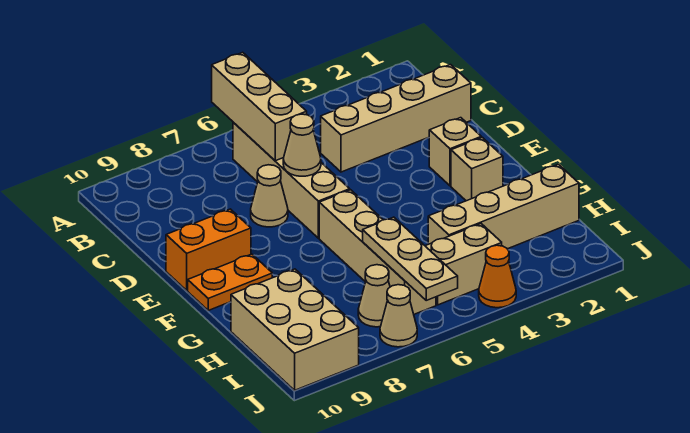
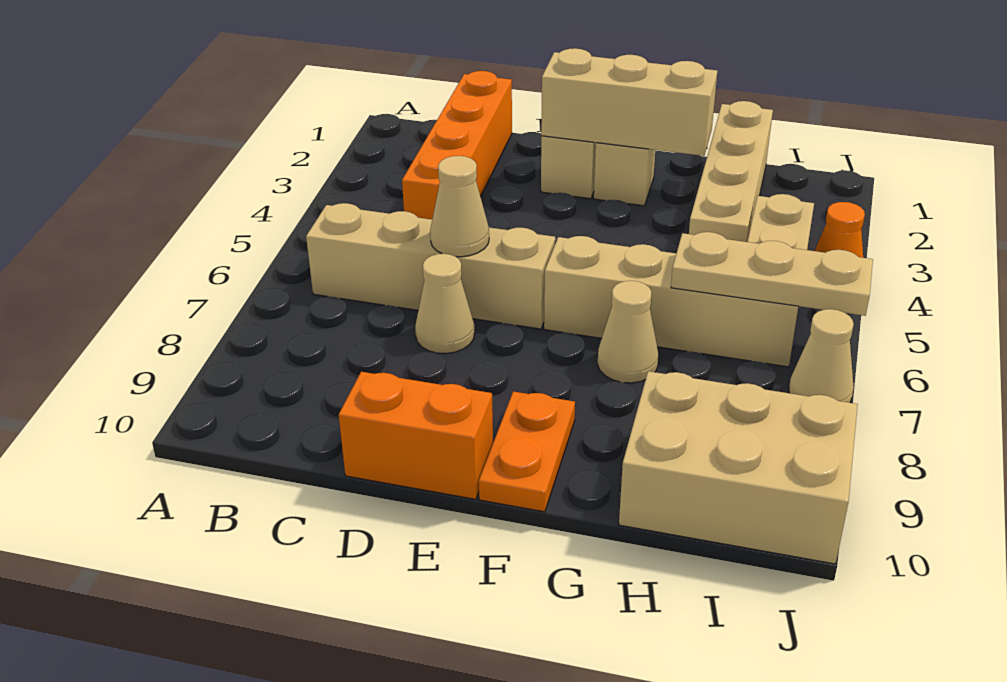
tan 1x3 brick [212,52,307,161] -> tan 1x3 brick moved to [541,48,717,156]
tan 1x4 brick [321,65,471,172] -> orange 1x4 brick [402,71,512,219]
orange 1x2 brick [166,209,251,290] -> orange 1x2 brick turned to [339,372,493,499]
tan 1x1 cone [358,265,390,327] -> tan 1x1 cone moved to [598,281,658,383]

